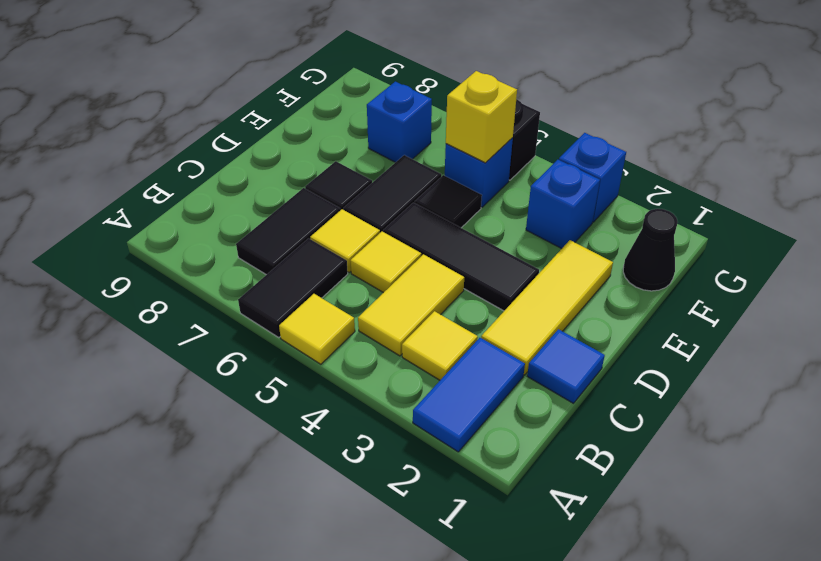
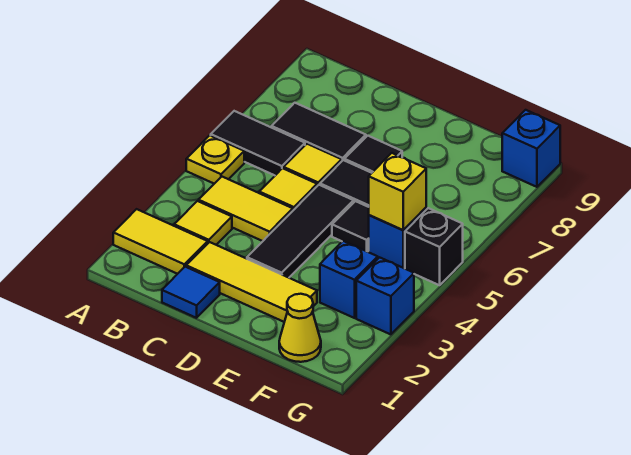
blue 1x2 tile [413,338,525,452] -> yellow 1x2 tile [113,209,208,274]
yellow 1x1 tile [279,294,355,364] -> yellow 1x1 plate [186,135,244,184]
black 1x1 cone [623,209,678,291] -> yellow 1x1 cone [279,294,321,362]
blue 1x1 brick [367,82,432,162] -> blue 1x1 brick moved to [502,110,560,187]

